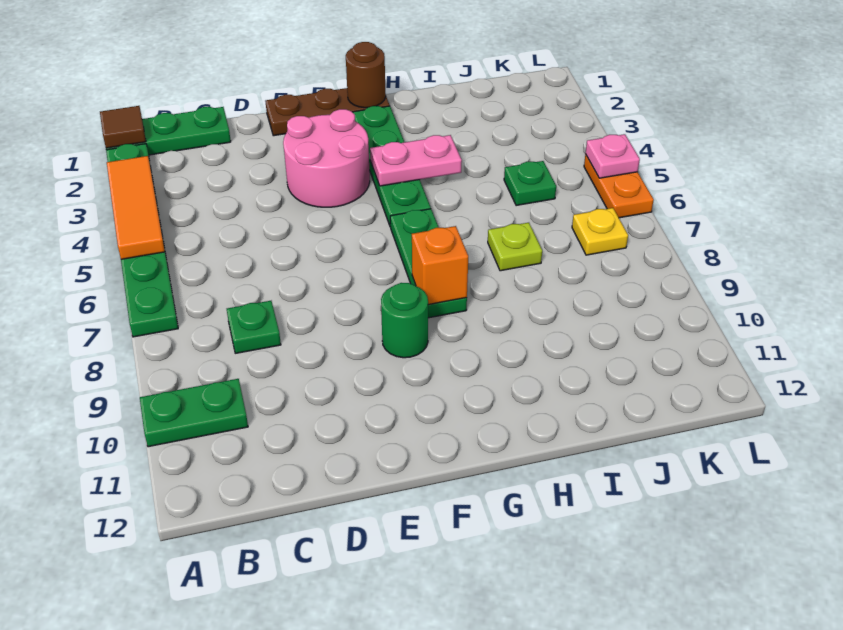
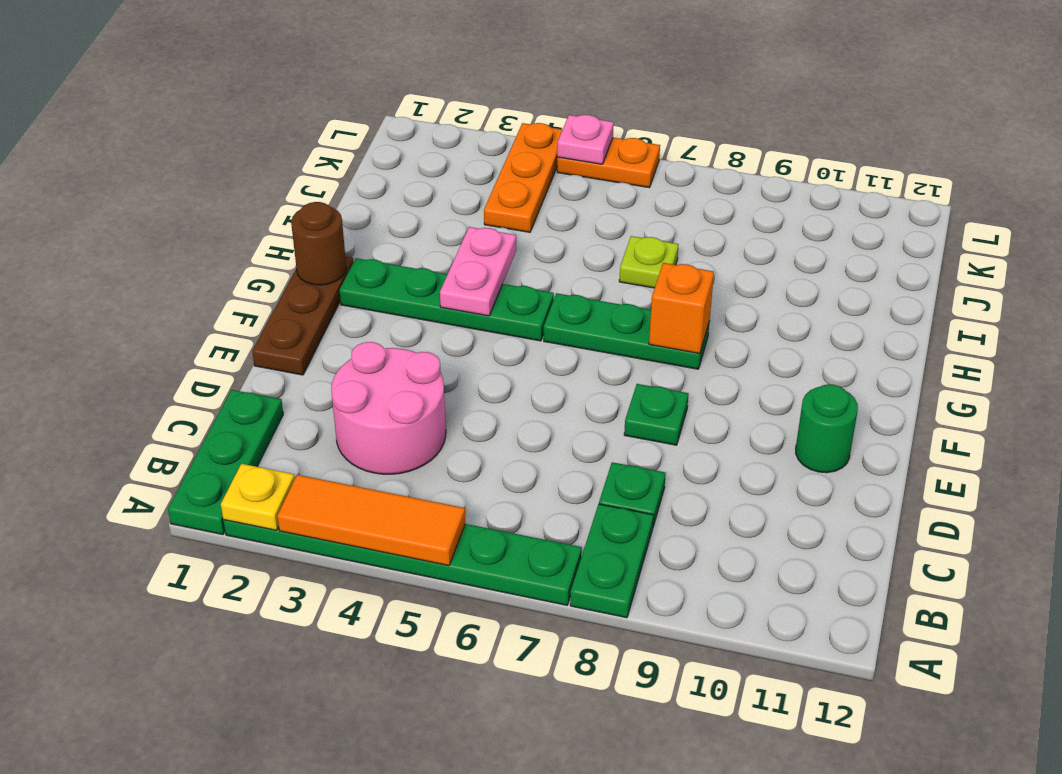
brown 1x1 tile [100,106,146,148] -> none
green 1x2 plate [140,379,248,447] -> green 1x2 plate moved to [570,504,653,618]
pink 2x2 round brick [283,109,370,207] -> pink 2x2 round brick moved to [331,342,446,474]
green 1x1 round brick [381,283,428,358] -> green 1x1 round brick moved to [796,384,858,473]
none -> orange 1x3 plate [484,123,563,232]
green 1x1 plate [504,161,556,206] -> green 1x1 plate moved to [624,384,689,445]
yellow 1x1 plate [572,208,628,255] -> yellow 1x1 plate moved to [221,464,295,530]

